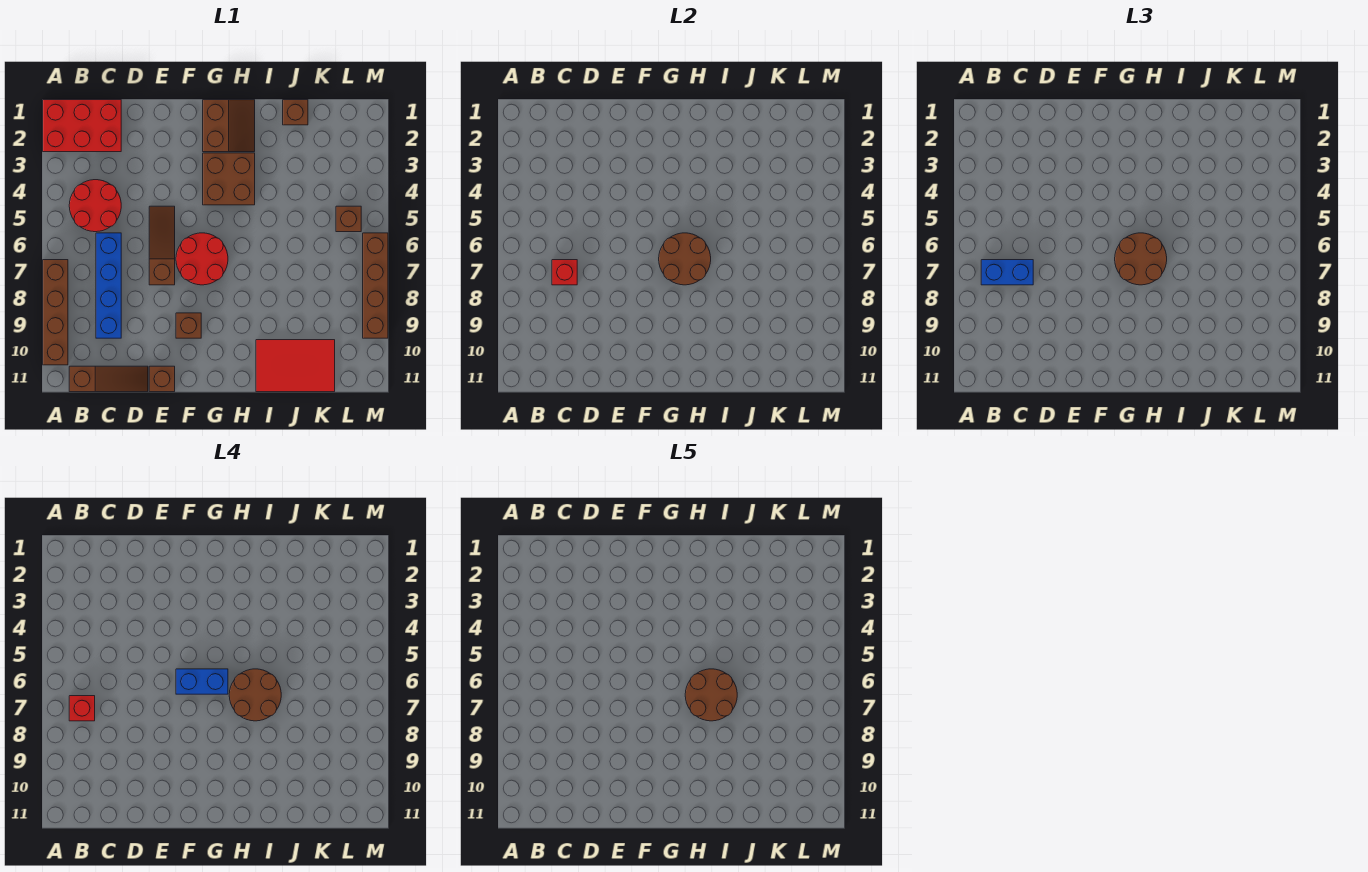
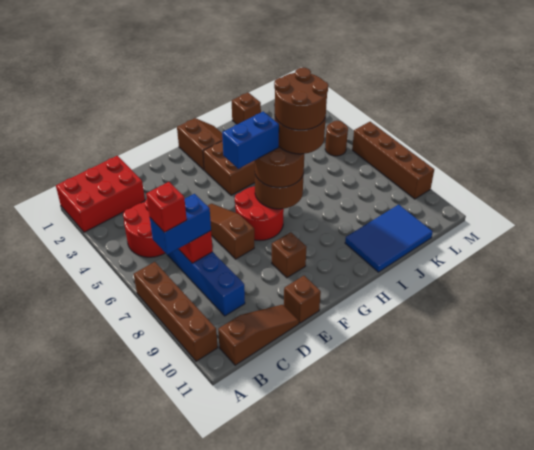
red 2x3 tile [256,340,335,392] -> blue 2x3 tile [345,205,433,272]
brown 1x1 brick [336,206,361,232] -> brown 1x1 round brick [325,121,348,156]

